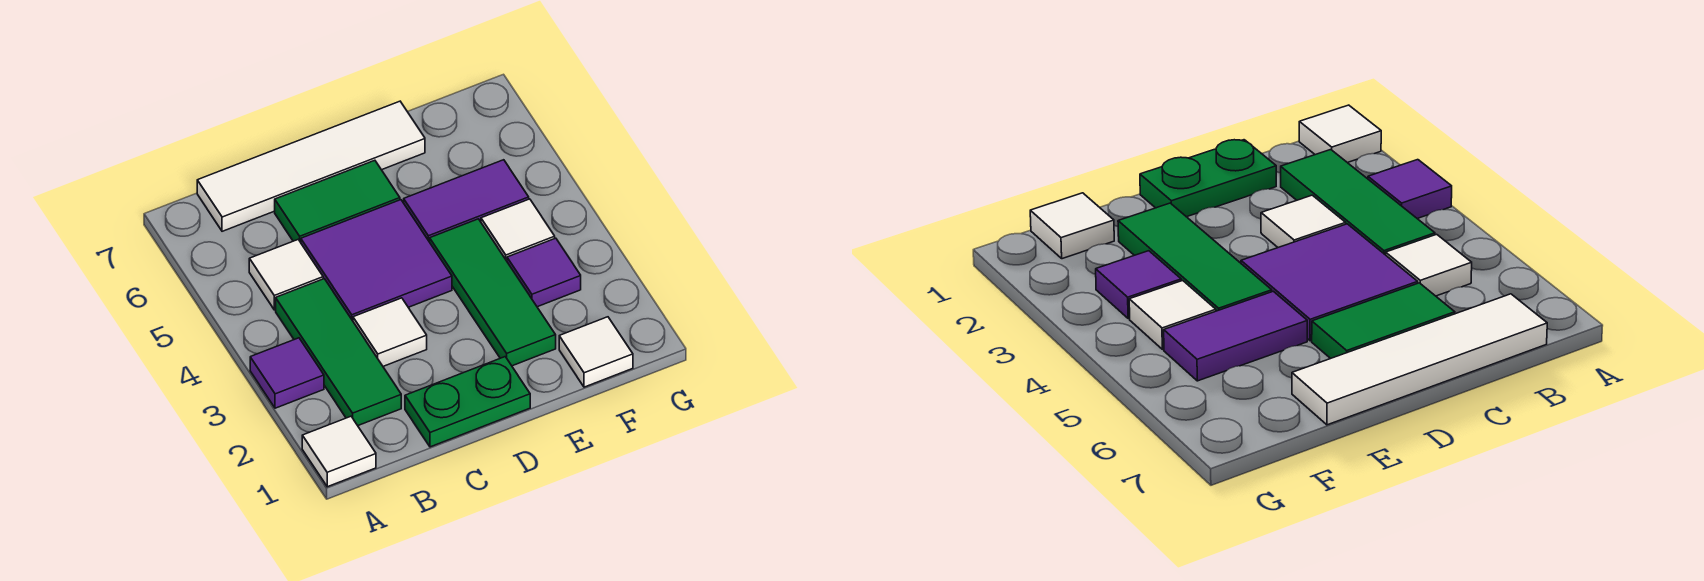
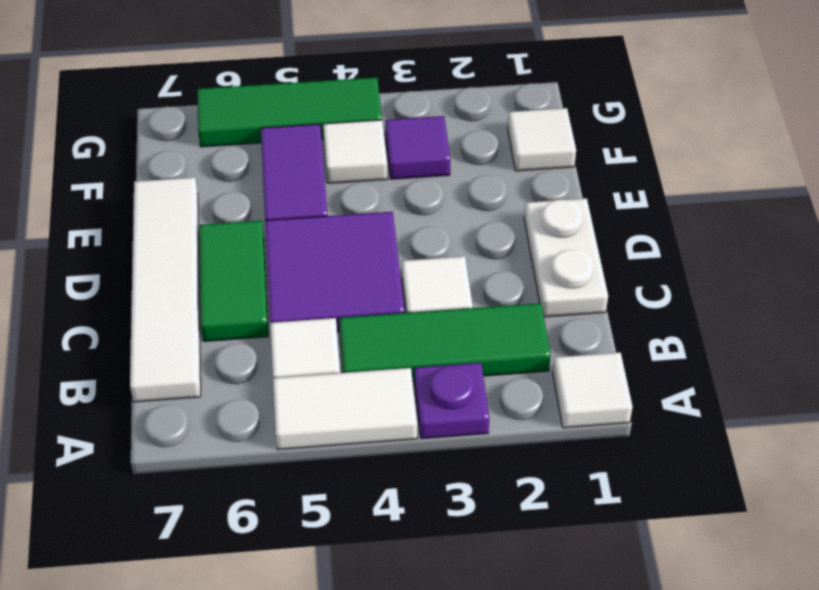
purple 1x1 tile [250,338,324,408] -> purple 1x1 plate [414,363,489,439]
none -> white 1x2 tile [273,368,417,450]
green 1x2 plate [405,357,530,447] -> white 1x2 plate [524,198,608,317]
green 1x3 tile [430,219,556,366] -> green 1x3 tile moved to [197,77,382,147]

